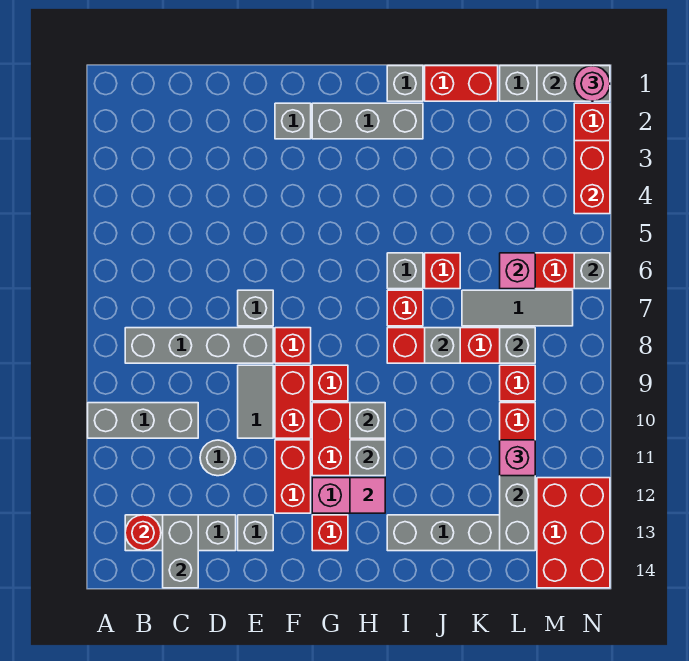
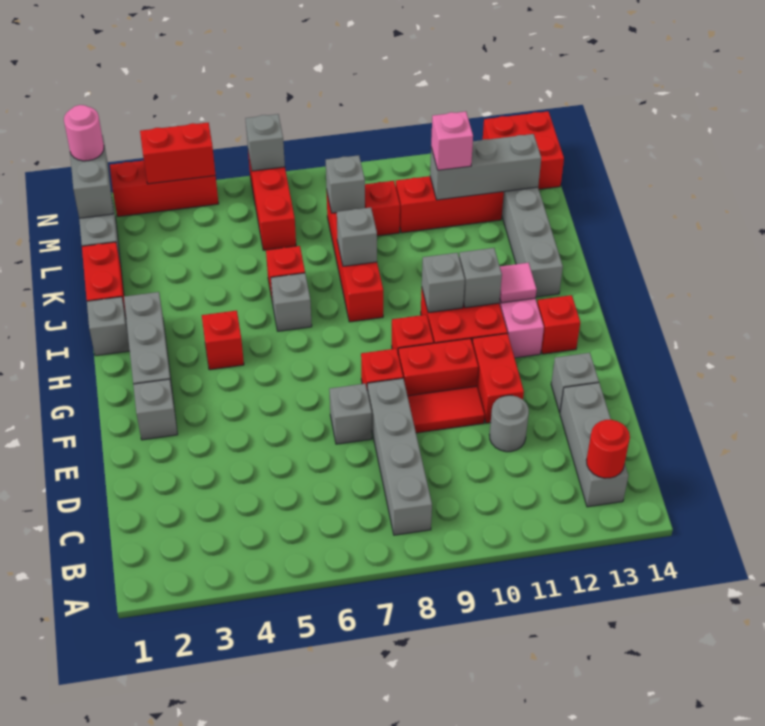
grey 1x3 brick [88,403,198,438] -> none
grey 1x2 brick [163,515,198,588] -> none
grey 1x2 tile [238,365,273,438] -> red 1x2 tile [408,386,485,433]
red 1x2 brick [275,440,311,513] -> red 1x2 brick turned to [472,334,524,423]
red 1x1 brick [387,290,423,326] -> red 1x1 brick moved to [202,311,244,370]
grey 1x3 tile [462,290,573,326] -> none
pink 1x1 brick [500,253,535,289] -> none
red 2x3 brick [537,478,610,588] -> red 2x2 brick [483,111,564,189]

